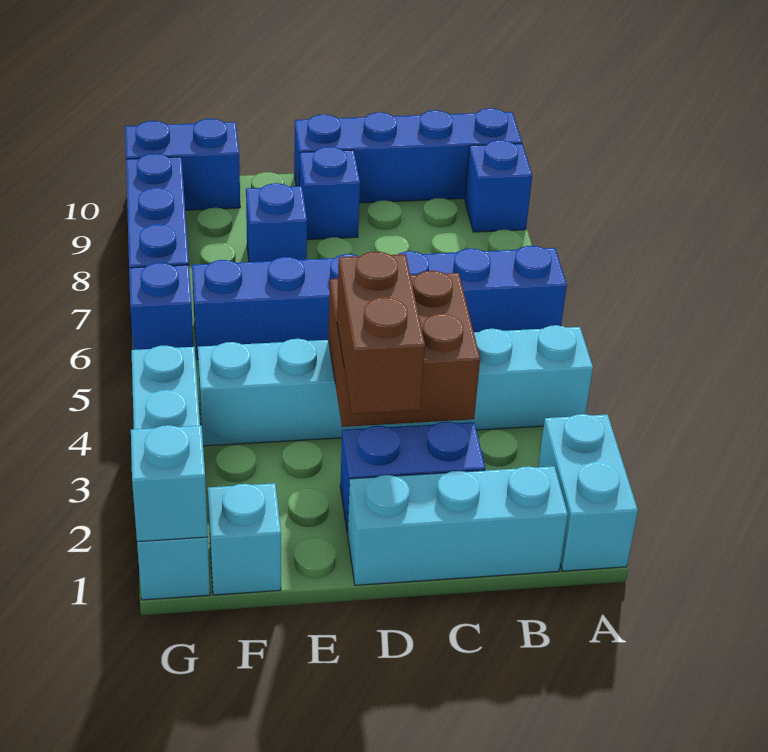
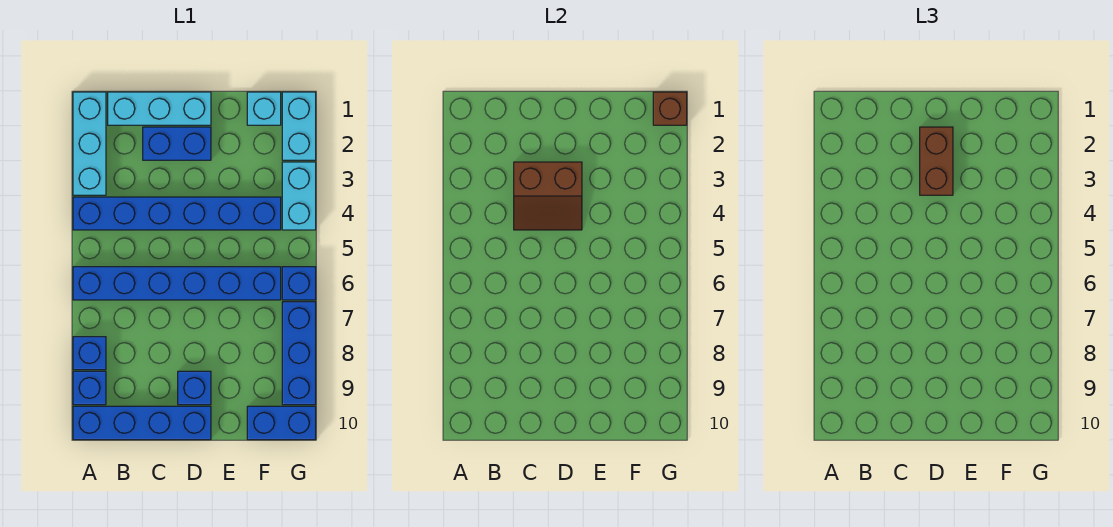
cyan 1x2 brick [538,414,638,571] -> cyan 1x3 brick [73,92,106,195]
cyan 1x6 brick [198,325,593,446] -> blue 1x6 brick [73,197,281,230]
brown 2x2 brick [328,271,480,427] -> brown 2x2 slope [514,162,582,230]
blue 1x1 brick [246,183,307,262] -> blue 1x1 brick moved to [73,337,106,370]
cyan 1x1 brick [131,425,208,542] -> brown 1x1 brick [653,92,687,125]

